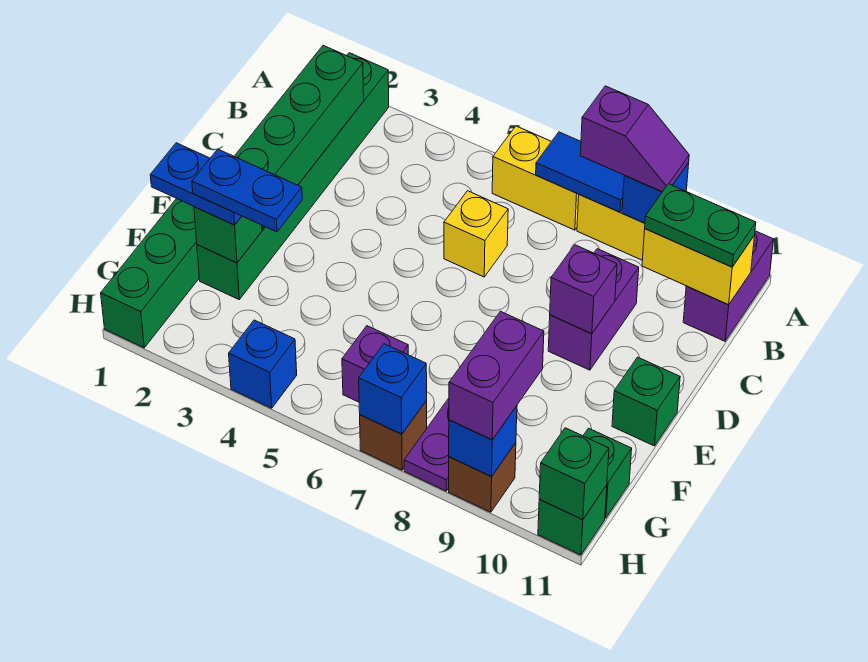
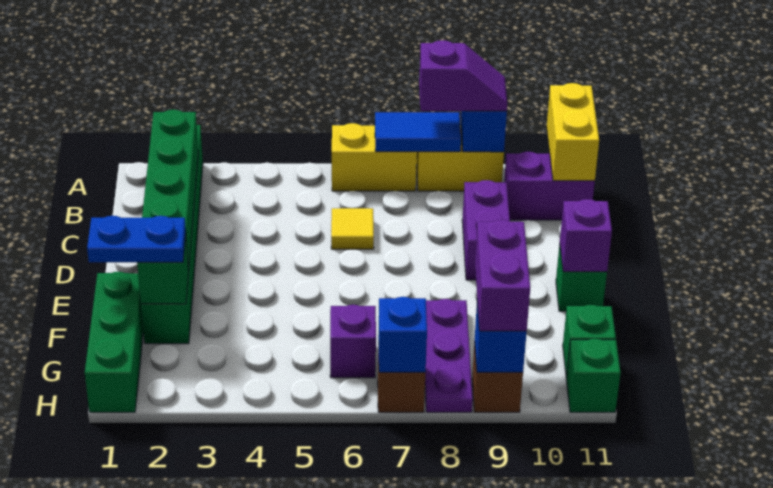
purple 1x2 brick [683,231,774,341] -> purple 1x2 brick turned to [504,152,595,220]
yellow 1x2 brick [642,229,755,305] -> yellow 1x2 brick turned to [547,83,599,181]
green 1x2 plate [645,184,756,267] -> none
yellow 1x1 brick [444,191,508,277] -> yellow 1x1 tile [331,208,374,249]
purple 1x1 brick [550,245,617,334] -> purple 1x1 brick moved to [560,199,612,272]
blue 1x2 plate [192,149,302,232] -> none
blue 1x1 brick [229,320,297,408] -> none
green 1x1 brick [539,428,609,519] -> none

